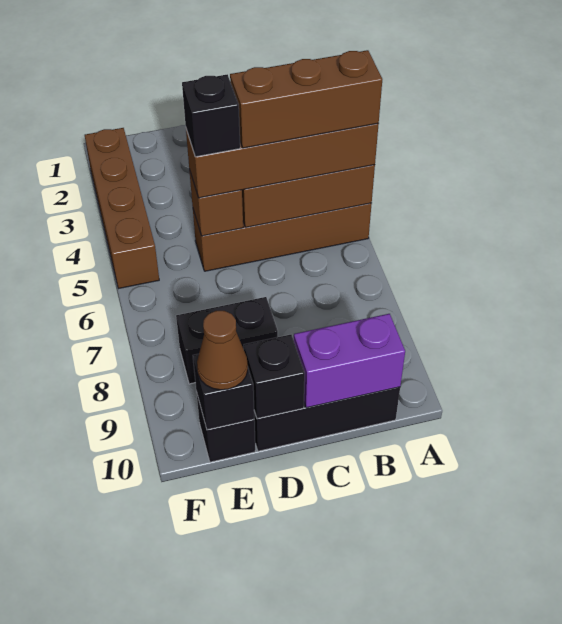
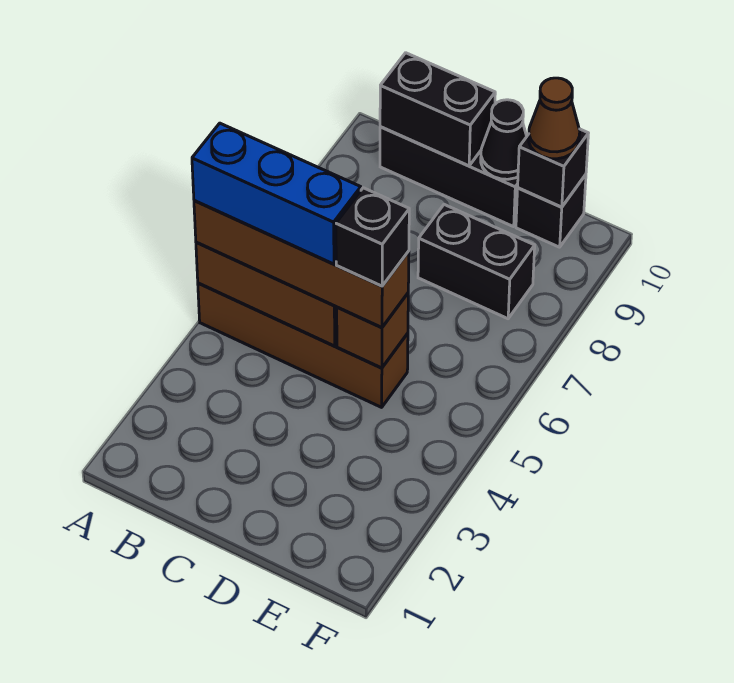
brown 1x3 brick [230,50,382,148] -> blue 1x3 brick [192,123,361,264]
purple 1x2 brick [294,314,405,408] -> black 1x2 brick [380,53,495,166]
black 1x1 brick [244,335,305,419] -> black 1x1 cone [481,100,527,179]
brown 1x4 brick [85,128,159,289] -> none

